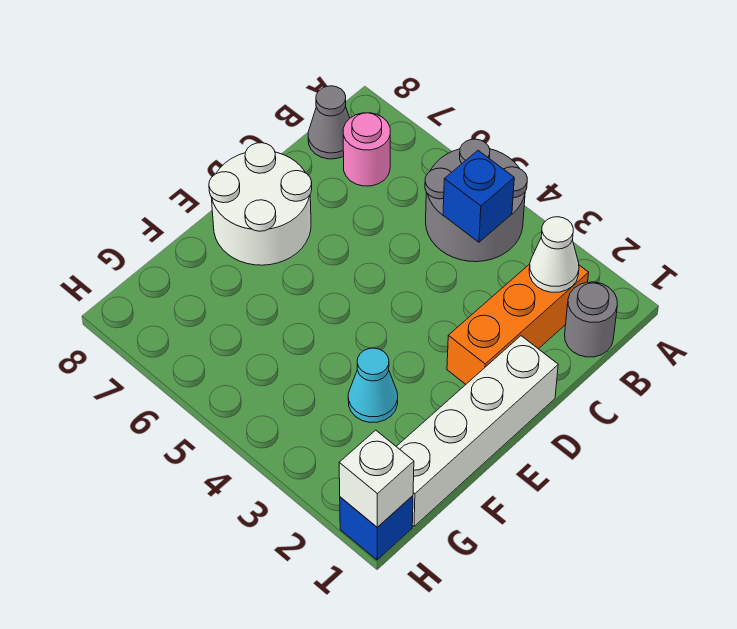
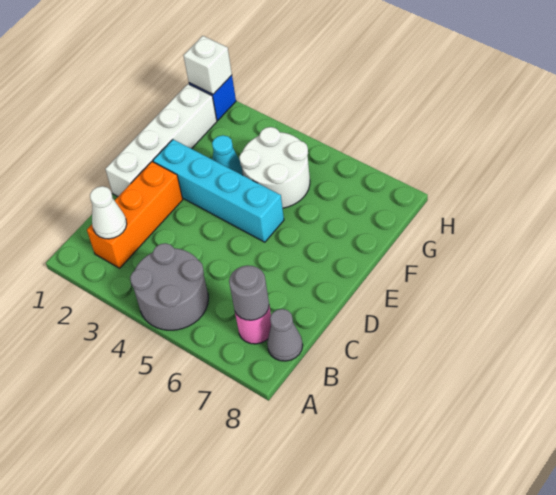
grey 1x1 round brick [565,282,617,357] -> grey 1x1 round brick moved to [229,265,269,320]
blue 1x1 brick [443,151,514,242] -> none
white 2x2 round brick [209,143,312,265] -> white 2x2 round brick moved to [239,127,310,208]
none -> cyan 1x4 brick [153,140,284,242]

